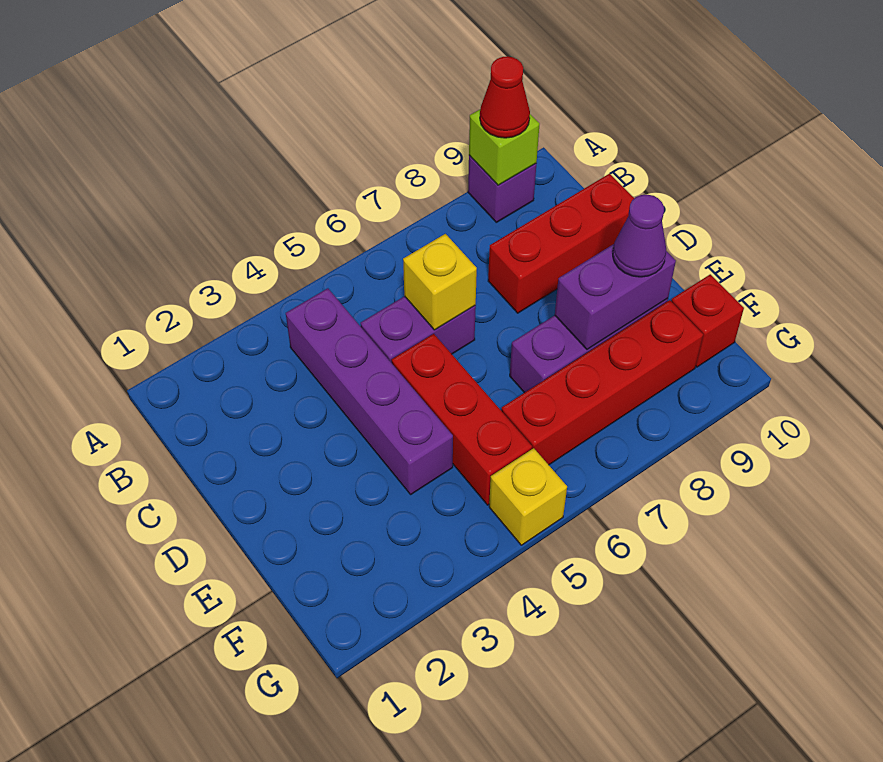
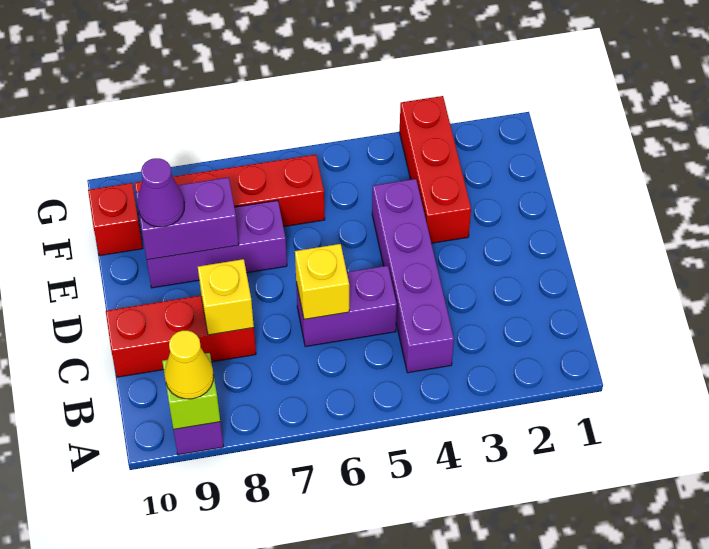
red 1x1 cone [480,56,530,138] -> yellow 1x1 cone [165,331,213,399]
red 1x3 brick [392,334,532,505] -> red 1x3 brick moved to [400,96,471,243]
yellow 1x1 brick [489,448,567,545] -> yellow 1x1 brick moved to [198,259,254,335]

